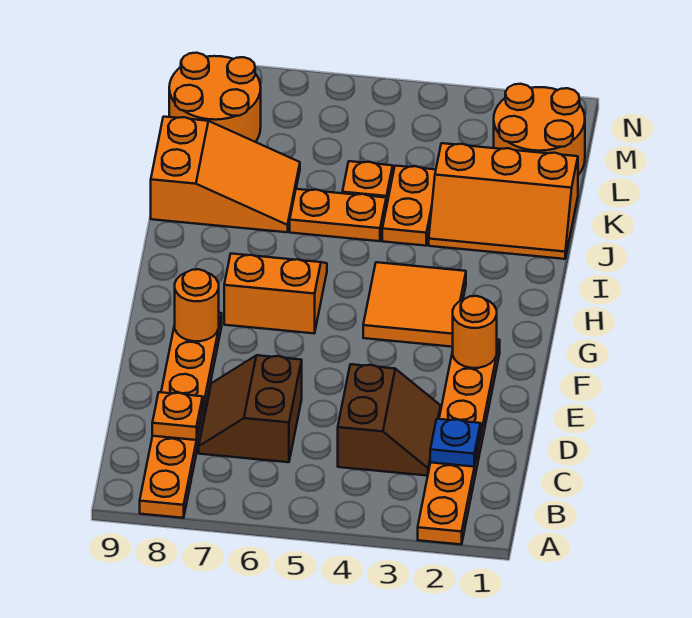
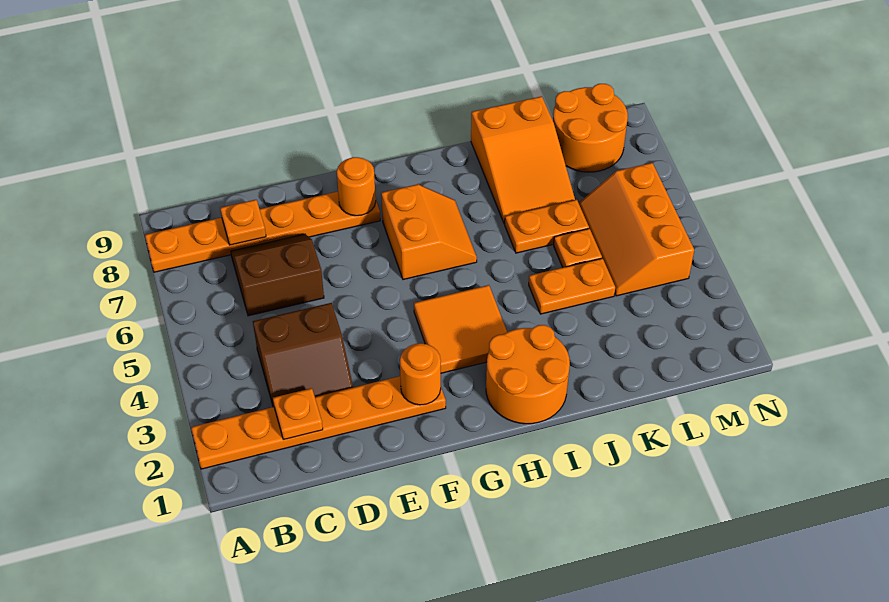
blue 1x1 plate [430,419,481,467] -> orange 1x1 plate [273,388,323,440]
orange 2x3 slope [429,143,578,259] -> orange 2x3 slope moved to [579,163,694,296]
orange 1x2 plate [290,189,386,241] -> orange 1x2 plate turned to [505,199,589,253]
orange 2x2 round brick [494,84,585,175] -> orange 2x2 round brick moved to [486,325,570,424]

